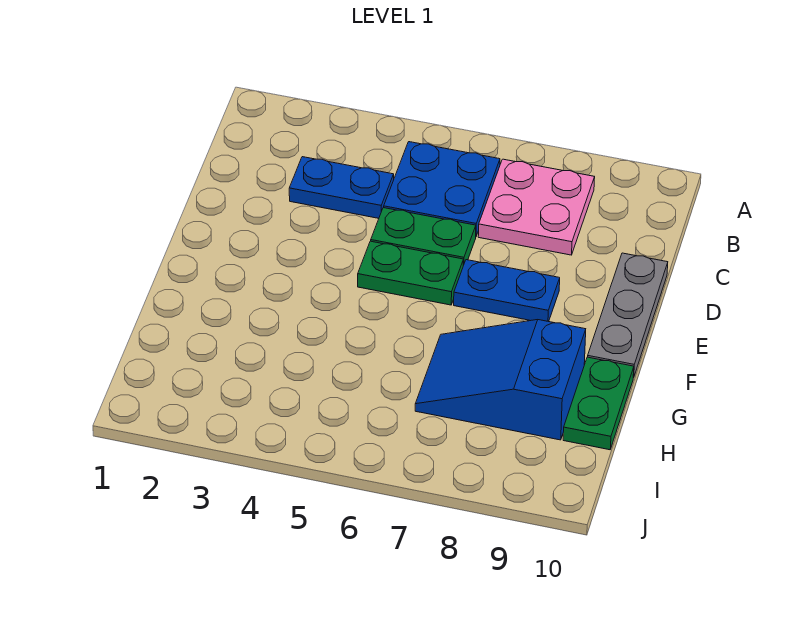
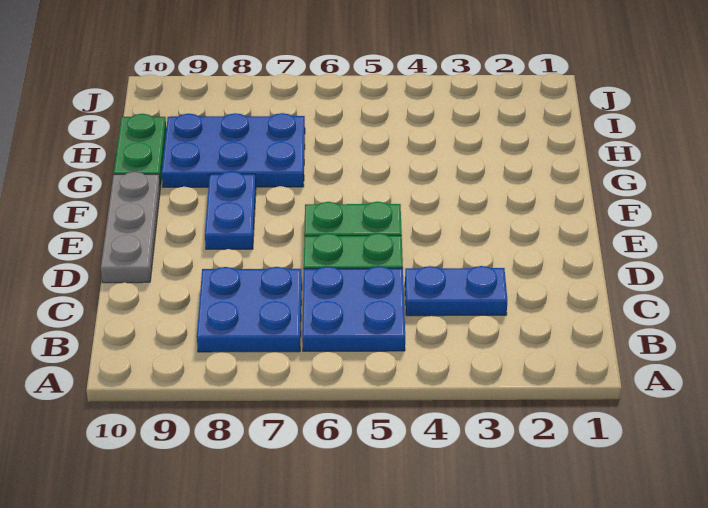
pink 2x2 plate [478,159,595,255] -> blue 2x2 plate [197,267,302,352]
blue 1x2 plate [454,260,560,322] -> blue 1x2 plate turned to [205,171,256,249]
blue 2x3 slope [415,320,586,440] -> blue 2x3 plate [162,113,305,187]

